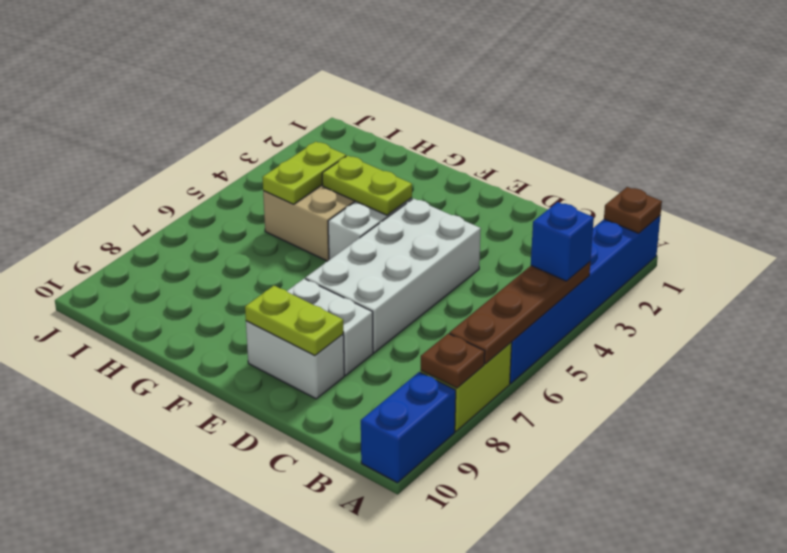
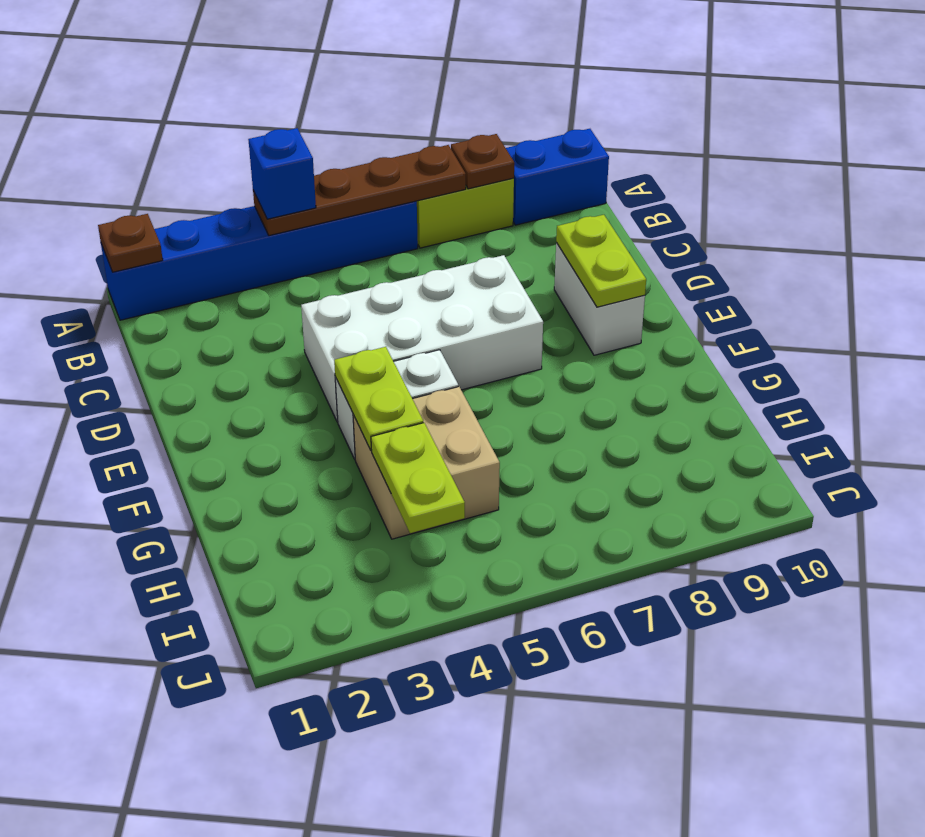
white 1x2 brick [287,279,373,375] -> none
lime 1x2 plate [263,142,346,204] -> lime 1x2 plate turned to [371,423,465,533]

